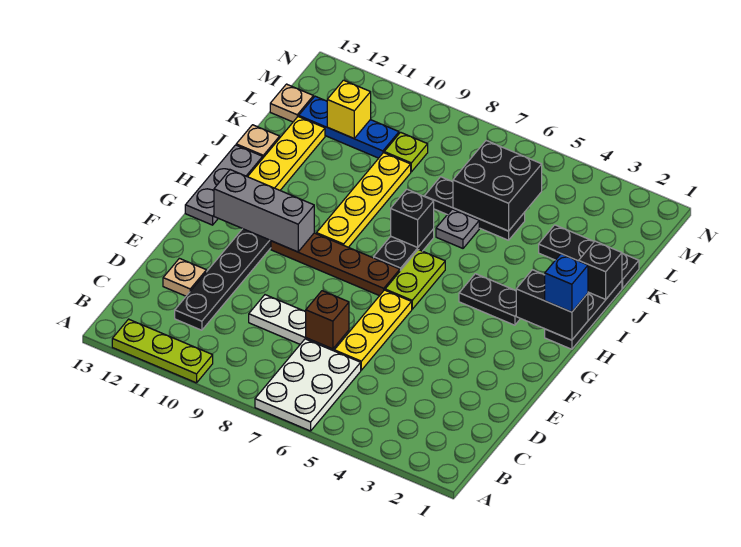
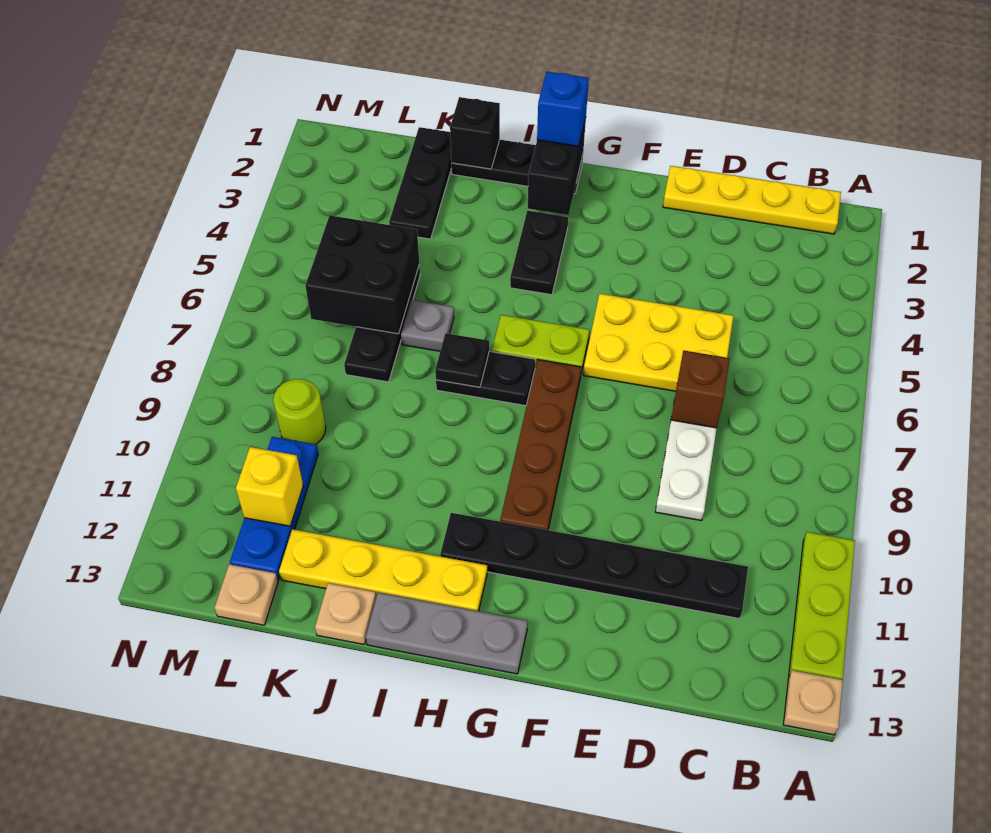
white 2x3 plate [255,339,361,431] -> none
yellow 1x3 plate [334,290,412,370] -> yellow 2x3 plate [583,294,733,391]
tan 1x1 plate [163,258,206,296] -> tan 1x1 plate moved to [783,670,843,735]
grey 1x3 brick [214,170,314,252] -> none
yellow 1x4 plate [317,153,411,247] -> yellow 1x4 plate moved to [663,166,841,234]
black 1x1 brick [391,189,434,247] -> black 1x1 plate [435,333,489,387]
lime 1x1 plate [384,132,428,172] -> lime 1x1 round brick [273,379,326,444]

